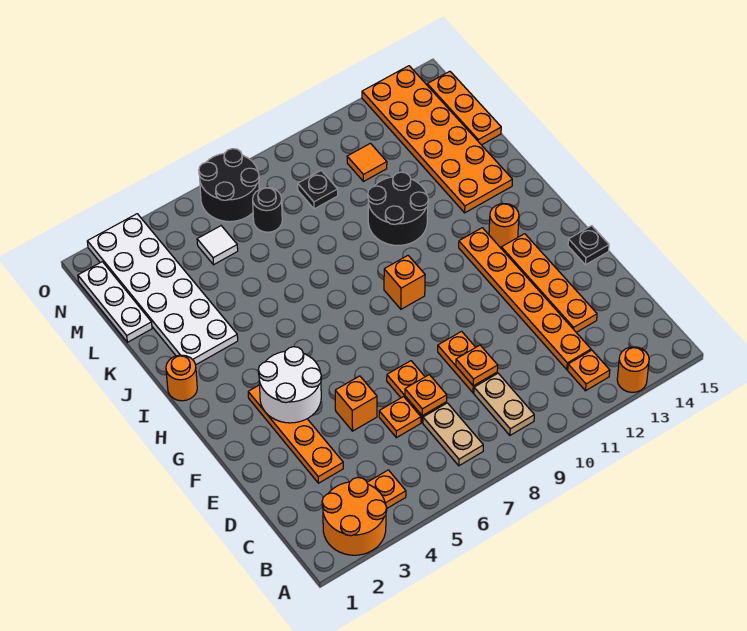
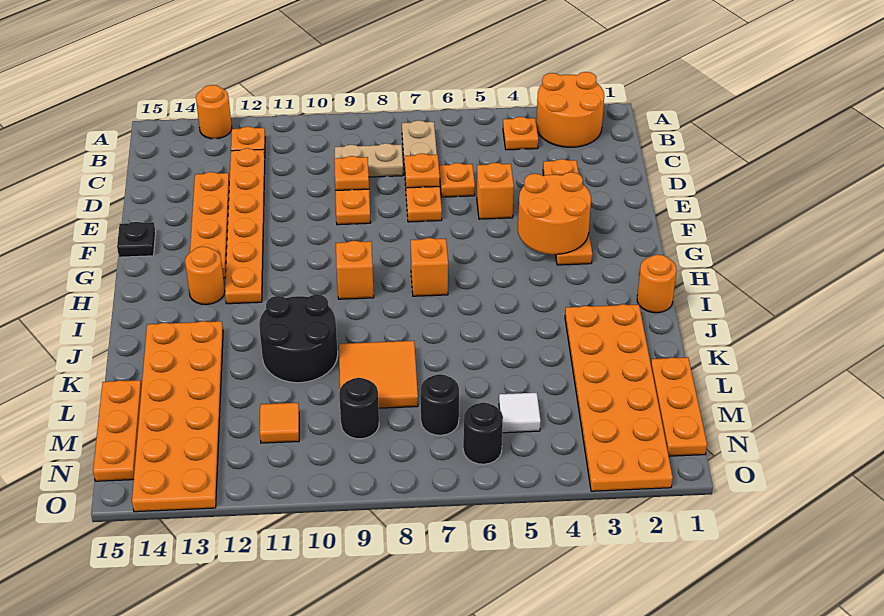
tan 1x2 plate [474,373,534,435] -> tan 1x2 plate turned to [335,143,403,177]
white 2x2 round brick [258,347,321,423] -> orange 2x2 round brick [518,172,591,254]
none -> orange 1x1 brick [411,238,448,296]
white 2x6 plate [87,214,238,365] -> orange 2x6 plate [565,304,673,491]
none -> orange 2x2 tile [339,341,418,408]
white 1x3 plate [78,262,152,342] -> orange 1x3 plate [651,357,707,456]
black 1x1 plate [298,171,338,209] -> black 1x1 round brick [339,378,379,439]
black 2x2 round brick [199,149,259,222] -> black 1x1 round brick [463,402,503,464]

